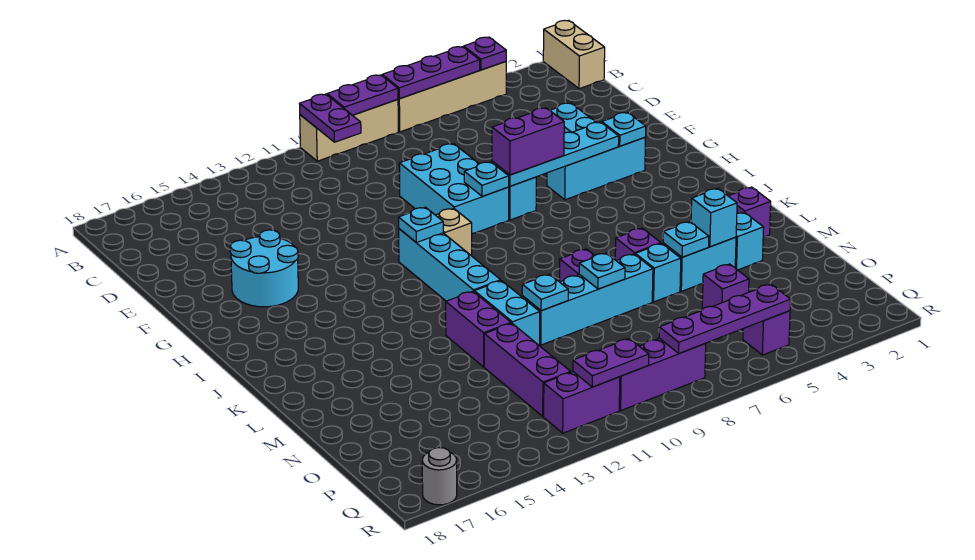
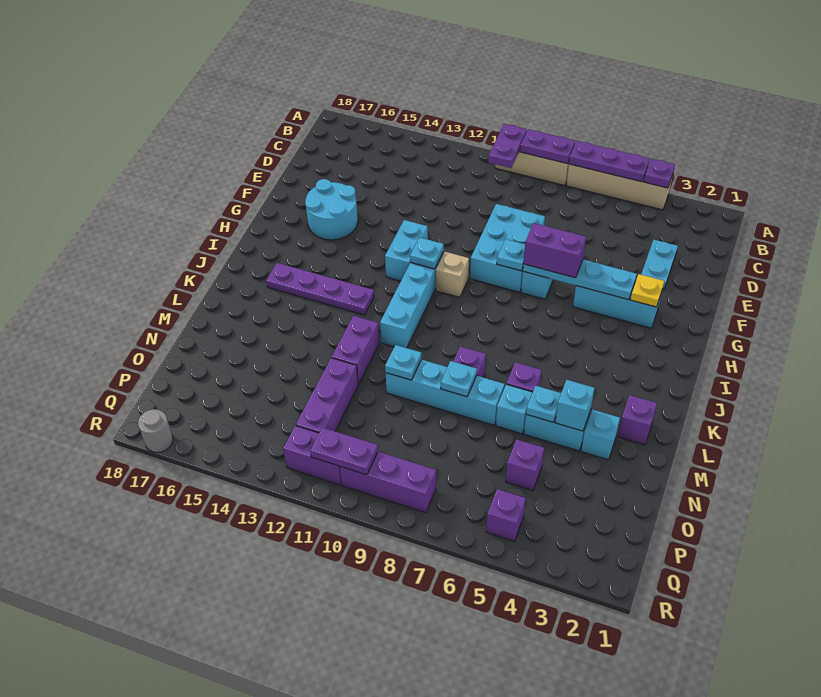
tan 1x2 brick [543,20,605,89] -> none
cyan 1x1 plate [602,112,646,146] -> yellow 1x1 plate [630,274,664,307]
cyan 1x2 brick [474,281,540,346] -> cyan 1x2 brick moved to [385,220,428,281]
purple 1x4 plate [659,284,791,353] -> purple 1x4 plate moved to [266,263,374,315]

